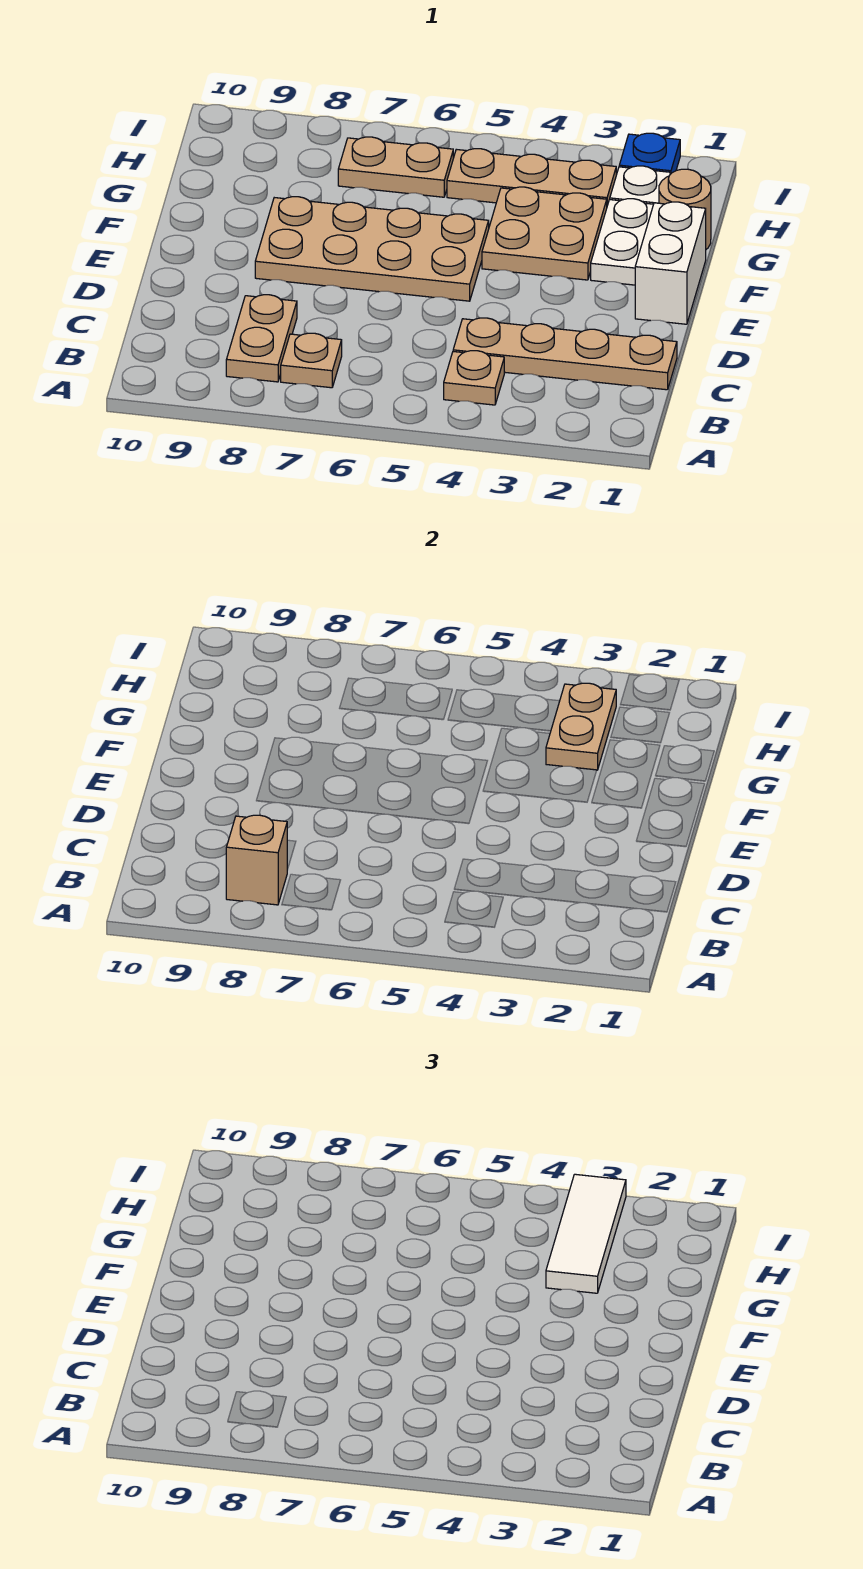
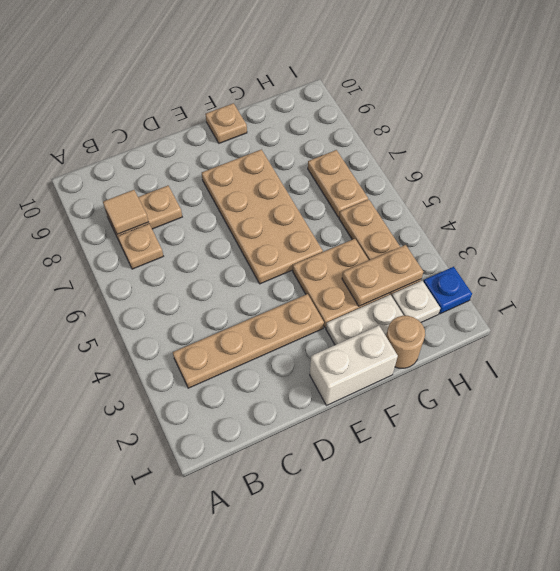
tan 1x1 plate [444,351,504,405] -> tan 1x1 plate moved to [205,103,247,143]
tan 1x1 brick [226,815,287,905] -> tan 1x1 tile [103,190,148,235]
tan 1x4 plate [453,318,677,390] -> tan 1x4 plate turned to [173,294,324,388]
white 1x3 tile [546,1174,626,1293] -> none

